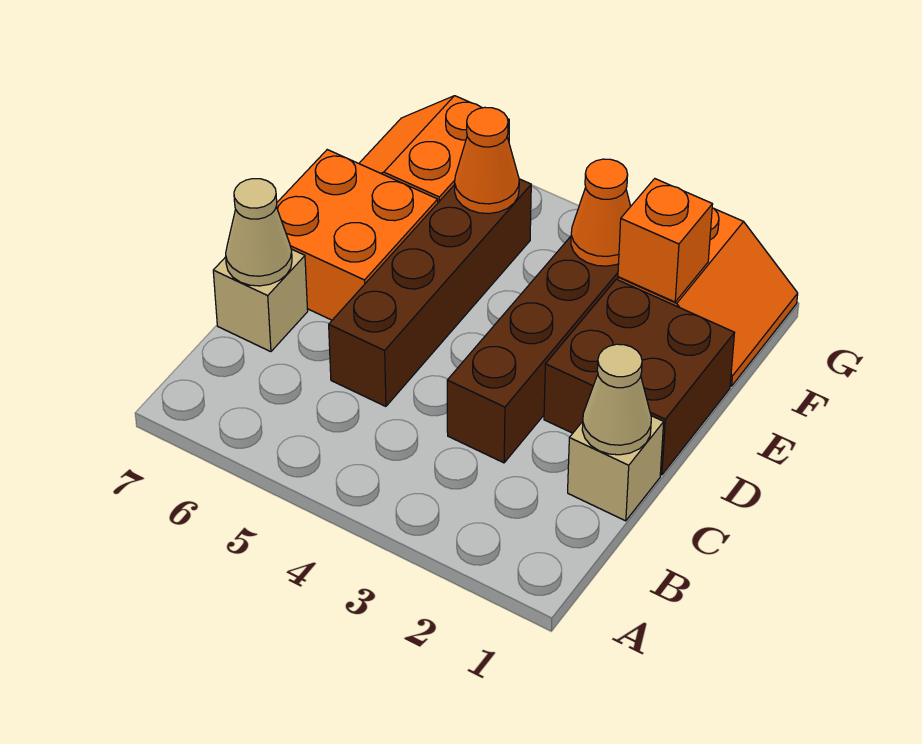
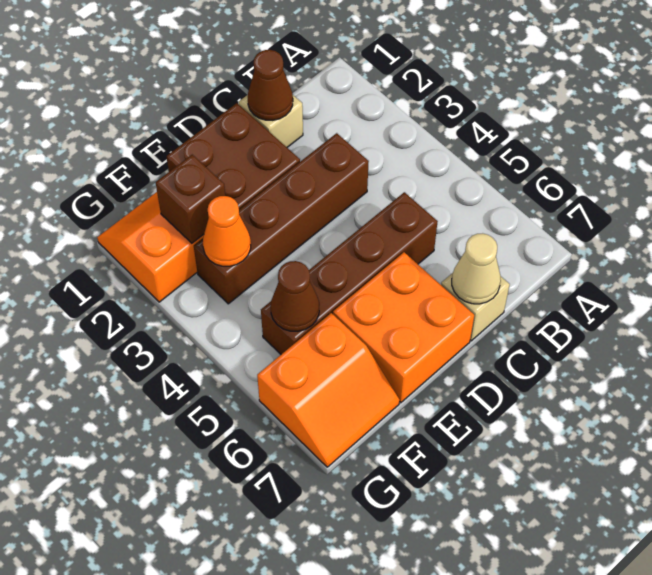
tan 1x1 cone [582,344,651,455] -> brown 1x1 cone [248,50,293,120]
orange 1x1 brick [618,179,713,302] -> brown 1x1 brick [156,155,225,243]
orange 1x1 cone [455,107,519,214] -> brown 1x1 cone [271,261,319,331]

